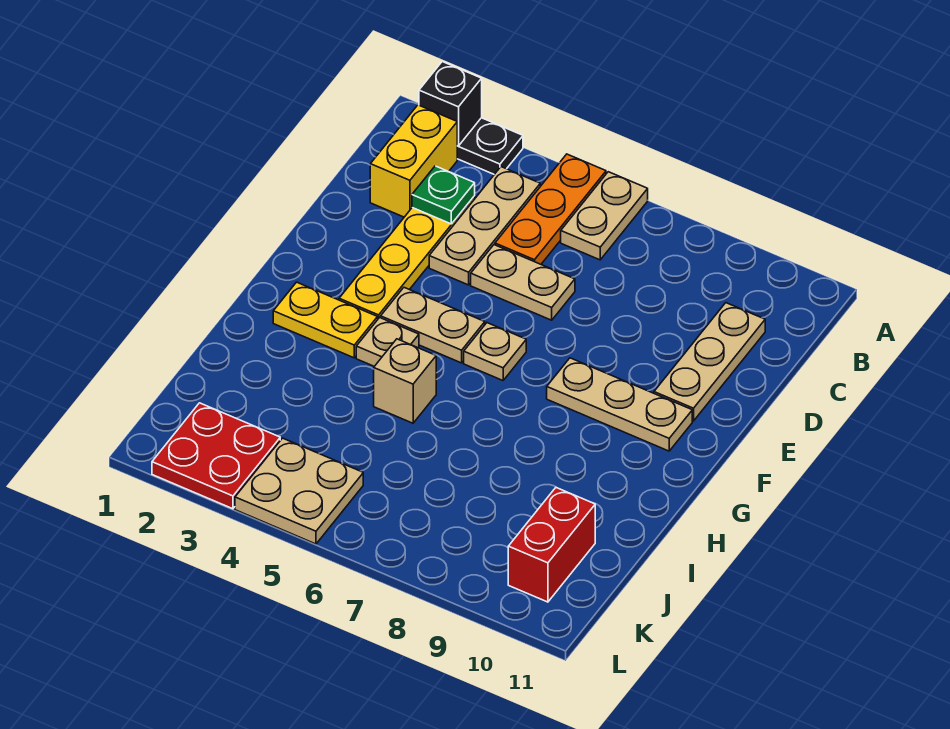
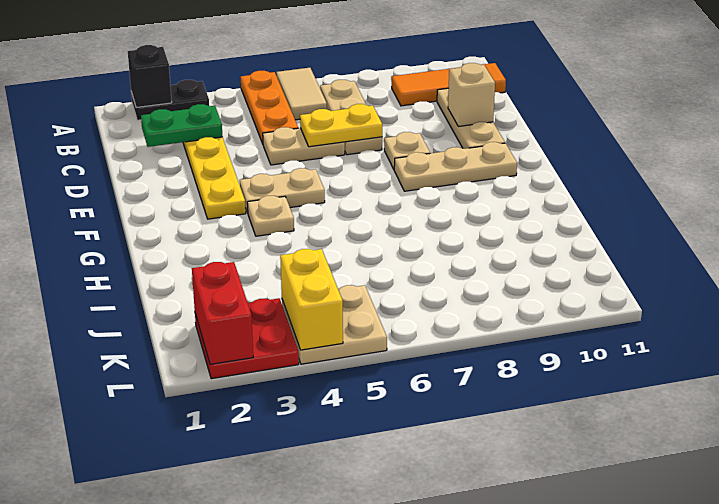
tan 1x2 plate [561,172,648,260] -> tan 1x2 tile [276,68,327,120]
yellow 1x2 brick [370,105,457,217] -> yellow 1x2 brick moved to [280,249,343,350]
tan 1x3 plate [429,167,540,285] -> tan 1x3 plate moved to [320,80,382,155]
none -> orange 1x3 tile [392,63,506,106]
green 1x1 plate [412,166,475,224] -> green 1x2 plate [141,104,223,147]
tan 1x1 plate [464,323,526,380] -> tan 1x1 plate moved to [384,132,430,169]
yellow 1x2 plate [273,282,378,358] -> yellow 1x2 plate moved to [300,104,382,147]
tan 1x1 brick [374,339,436,423] -> tan 1x1 brick moved to [448,63,495,126]
red 1x2 brick [508,487,595,602] -> red 1x2 brick moved to [192,262,253,364]

